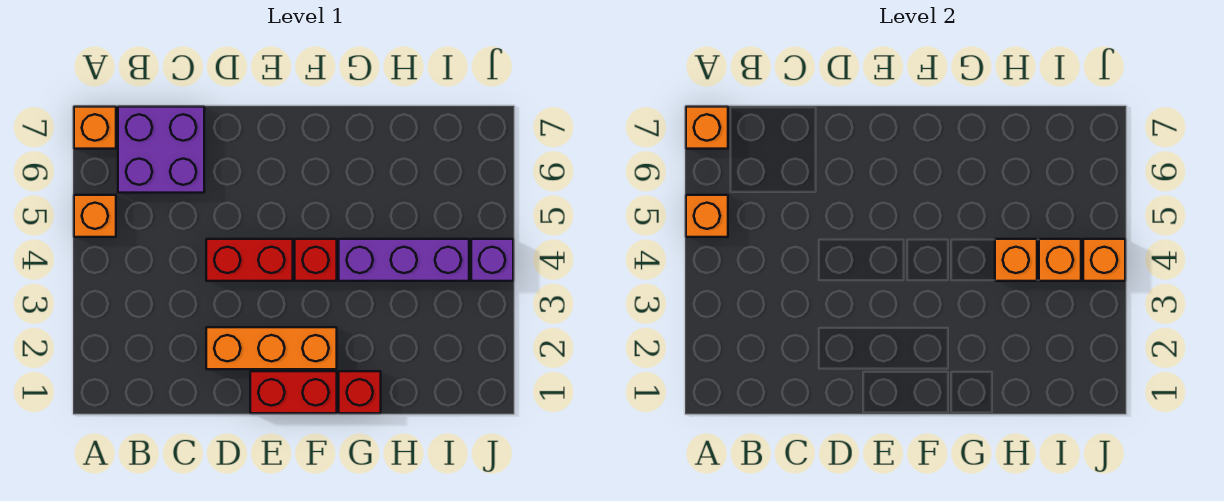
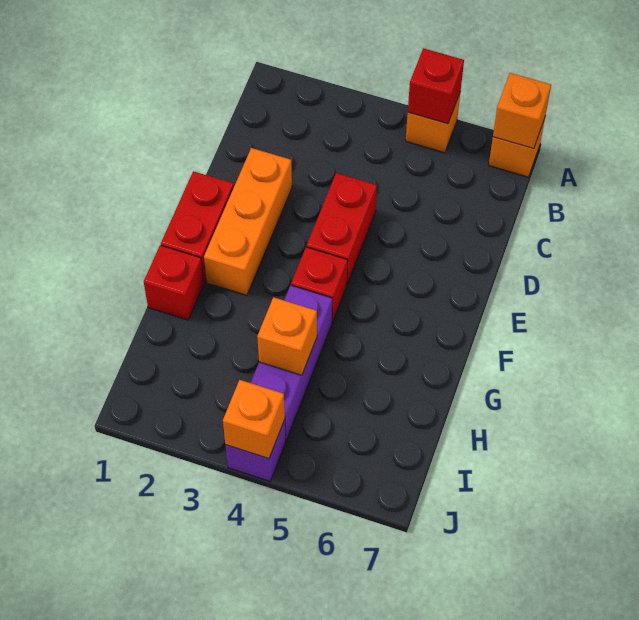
orange 1x1 brick [686,195,728,237] -> red 1x1 brick [408,48,464,124]
purple 2x2 brick [118,107,204,193] -> none
orange 1x1 brick [1039,239,1081,281] -> none

